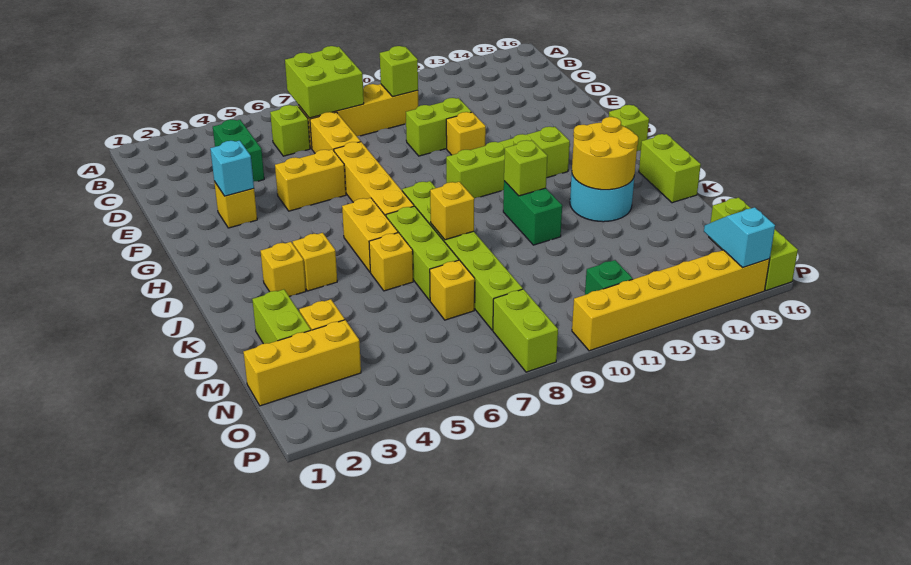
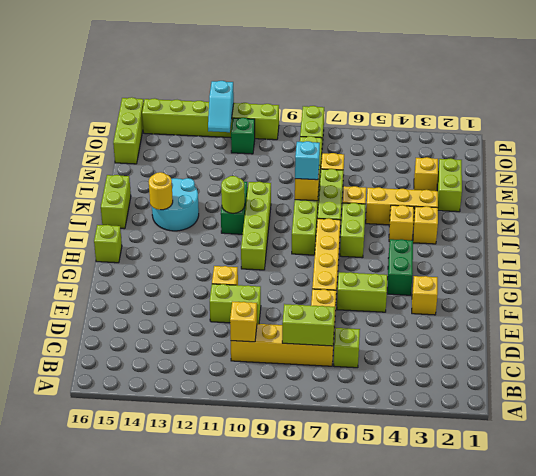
lime 2x2 brick [285,46,364,118] -> lime 1x2 brick [282,304,335,346]
green 1x2 brick [213,120,264,182] -> green 1x2 brick moved to [387,239,413,295]
lime 1x1 brick [380,46,418,97] -> yellow 1x1 brick [230,301,257,342]
cyan 1x1 brick [210,141,254,196] -> cyan 1x1 brick moved to [295,141,320,180]
yellow 1x2 brick [275,150,346,211] -> lime 1x2 brick [337,272,387,312]
lime 1x4 brick [446,127,570,199] -> lime 1x4 brick turned to [241,182,271,270]
yellow 1x2 brick [342,198,398,272] -> lime 1x2 brick [340,203,366,258]
lime 1x1 brick [504,140,547,196] -> lime 1x1 round brick [221,176,245,213]
yellow 2x2 round brick [572,117,638,190] -> yellow 1x1 round brick [149,172,173,210]
yellow 1x3 brick [244,320,361,406] -> yellow 1x3 brick moved to [366,187,438,225]
cyan 1x2 slope [704,207,775,267] -> cyan 1x2 slope moved to [208,81,234,132]
yellow 1x6 brick [572,250,770,351] -> lime 1x6 brick [142,98,279,140]

